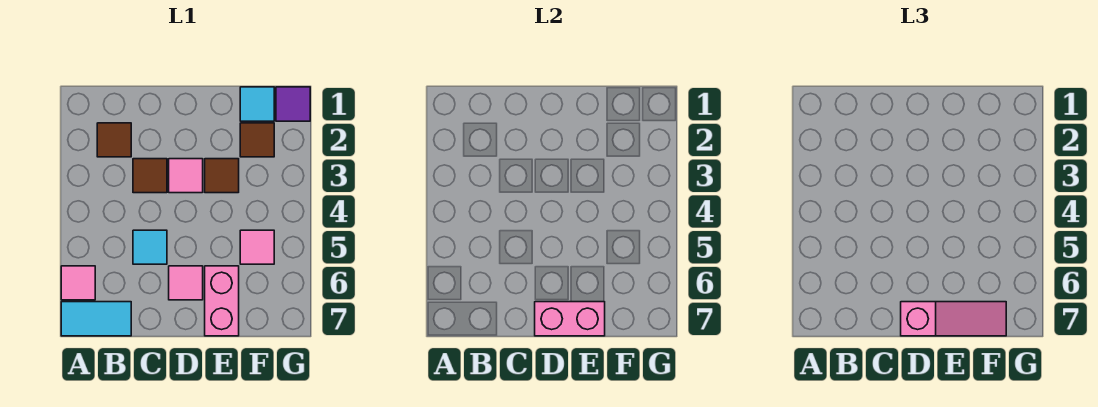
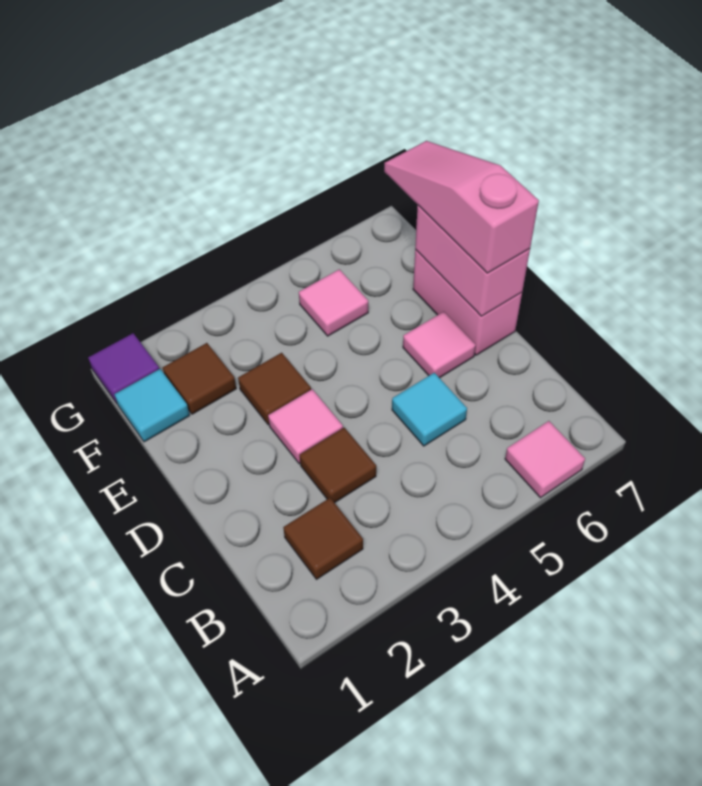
cyan 1x2 tile [61,302,131,336] -> none
pink 1x2 brick [205,266,239,336] -> pink 1x2 brick turned to [413,250,522,355]

